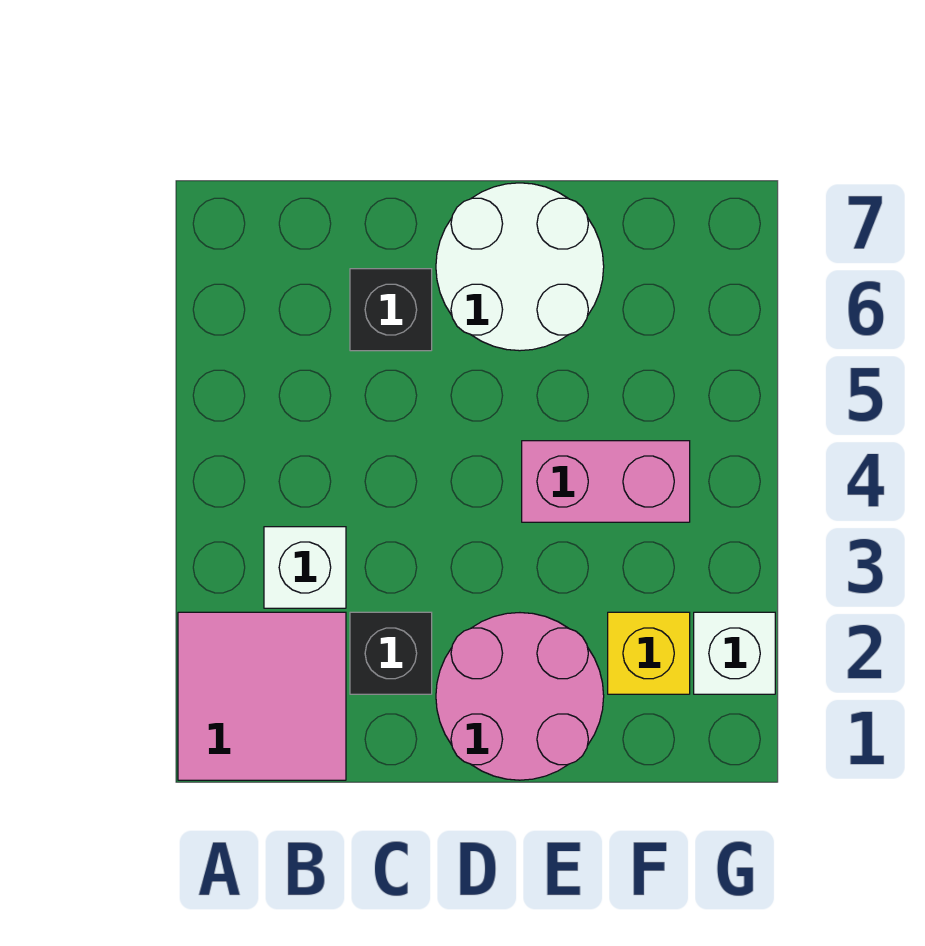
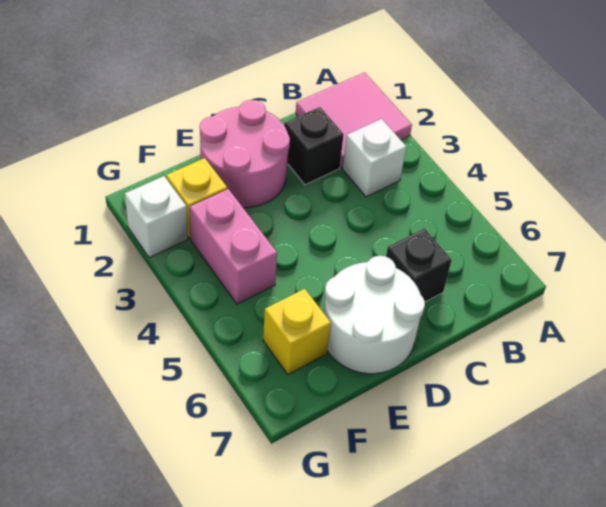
pink 1x2 brick [522,441,690,522] -> pink 1x2 brick turned to [190,189,277,304]
none -> yellow 1x1 brick [263,289,331,374]

